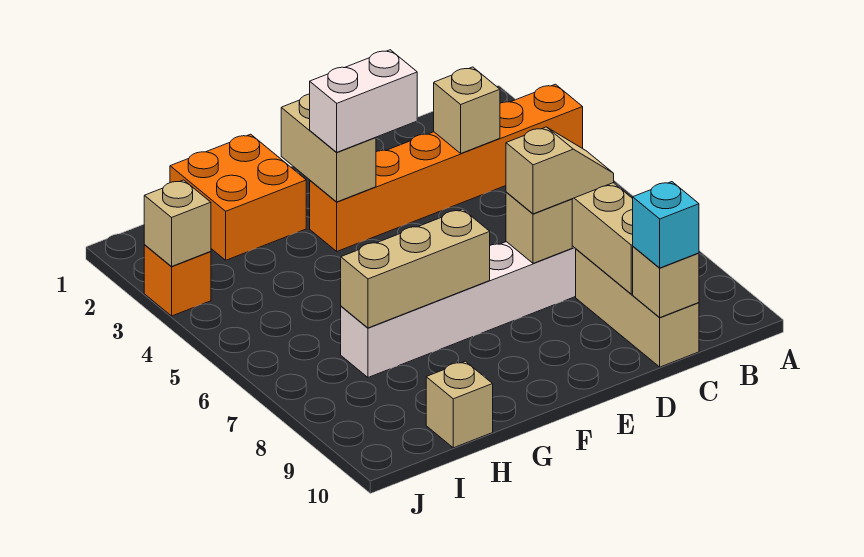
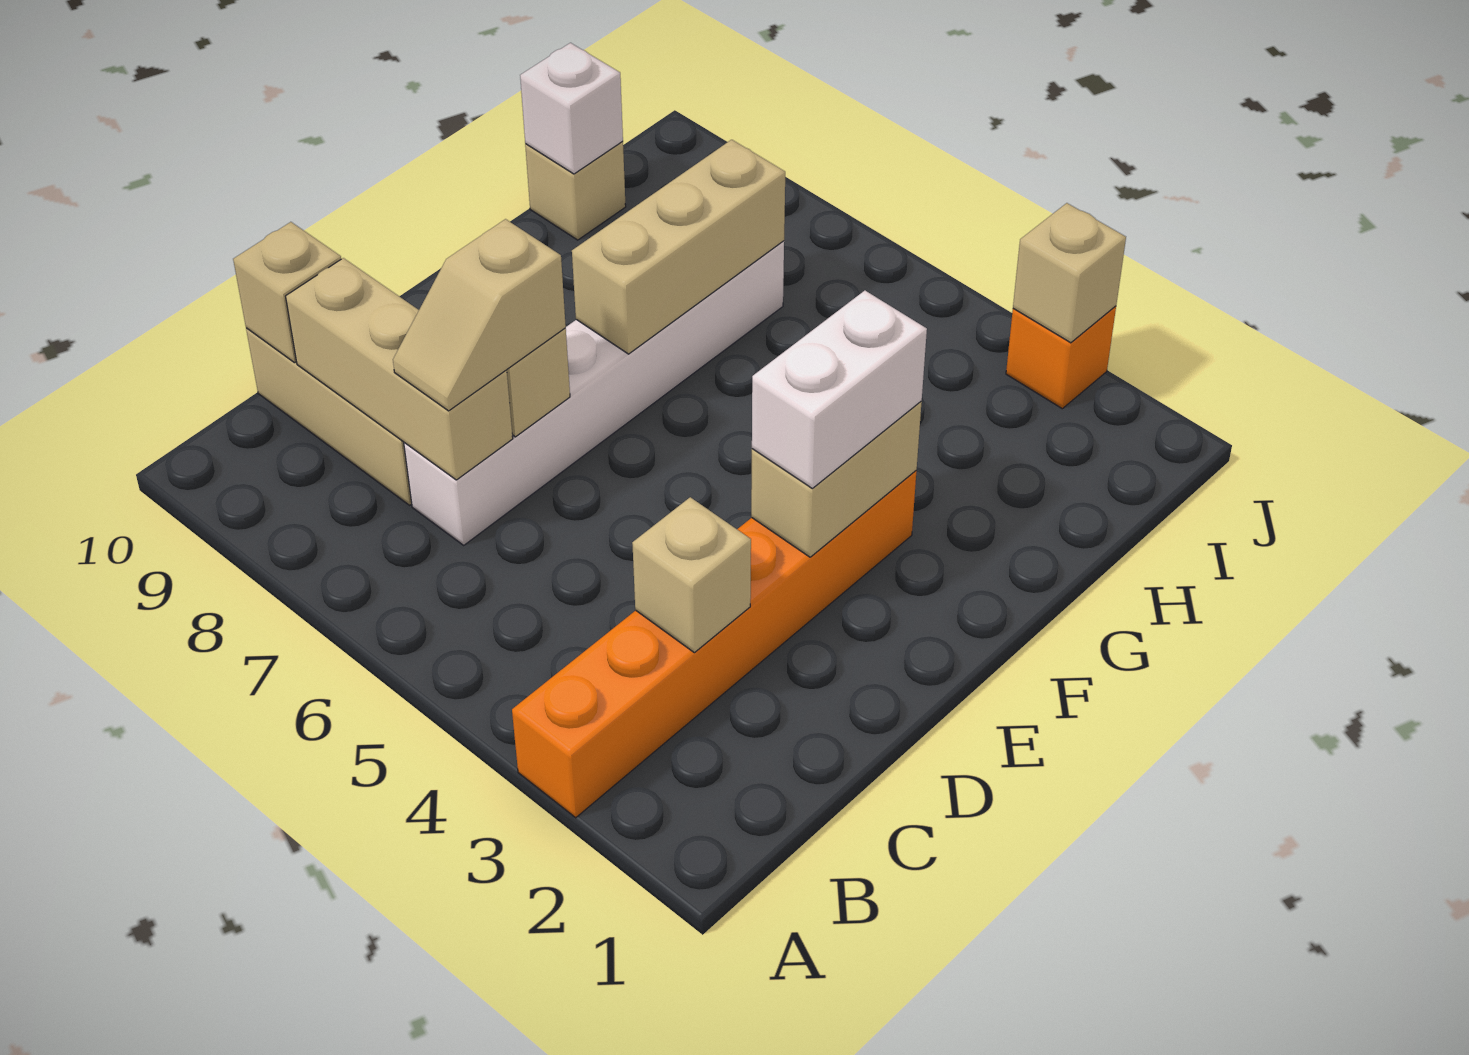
cyan 1x1 brick [633,182,699,268] -> none
tan 1x2 brick [281,94,376,202] -> tan 1x2 brick turned to [751,402,922,557]
orange 2x2 brick [170,134,306,260] -> none
none -> white 1x1 brick [520,43,623,174]

